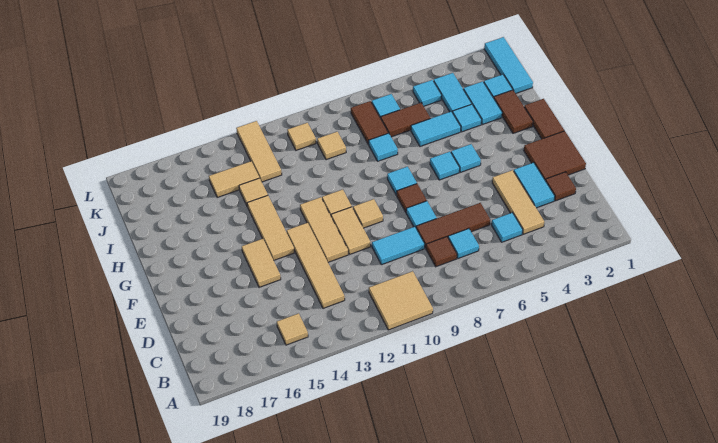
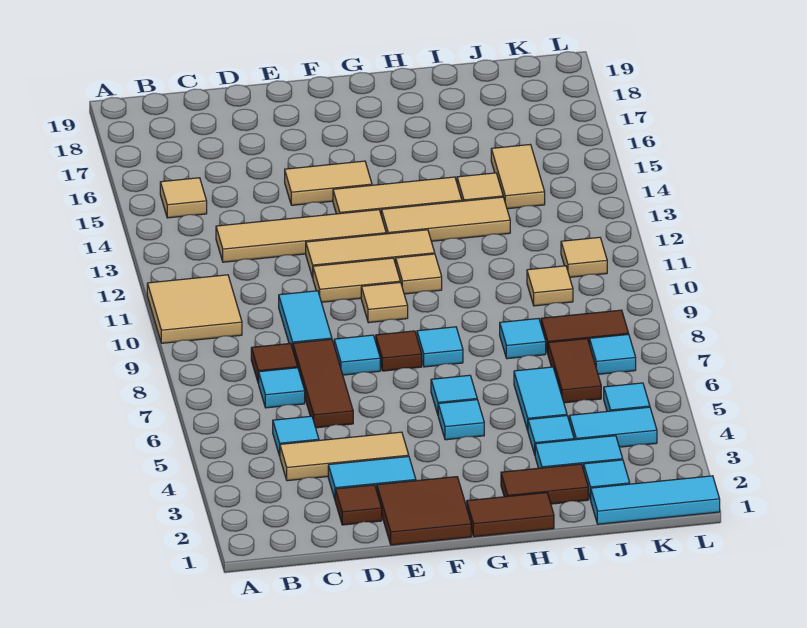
tan 1x3 tile [236,121,282,182] -> tan 1x3 tile moved to [381,197,510,241]

